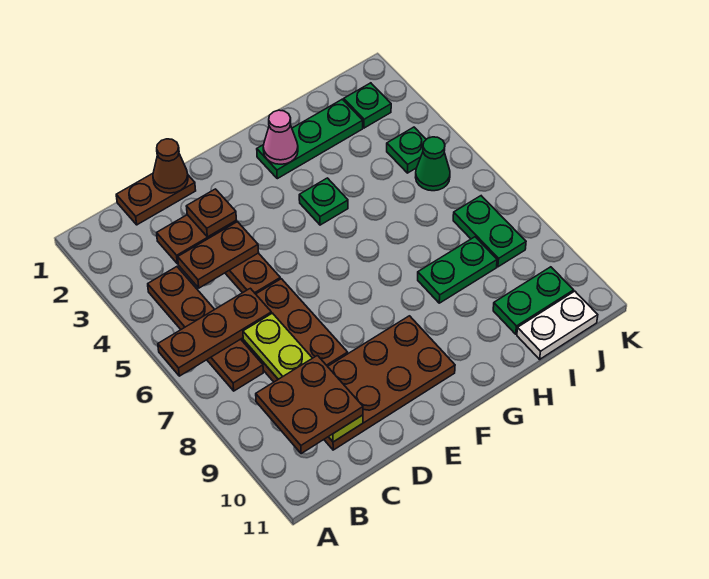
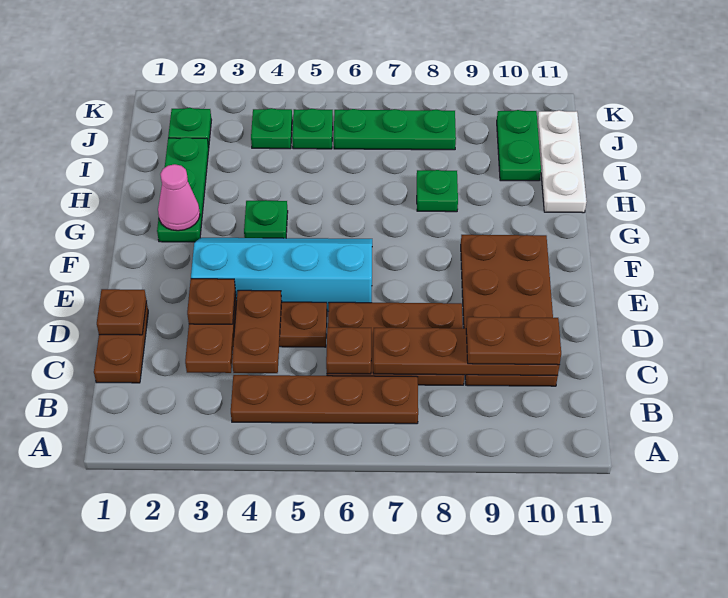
brown 1x3 plate [158,288,271,376] -> brown 1x1 plate [326,327,371,374]
brown 2x2 plate [256,355,363,454] -> brown 1x2 plate [466,317,561,365]
lime 1x4 plate [243,313,363,442] -> brown 1x4 plate [373,328,559,376]
brown 1x1 cone [153,139,188,193] -> brown 1x1 plate [97,289,147,335]
none -> cyan 2x4 slope [191,238,372,311]
green 1x2 plate [418,237,497,303] -> green 1x1 plate [417,170,458,212]
white 1x2 plate [517,291,598,359] -> white 1x3 plate [537,110,587,213]
green 1x1 cone [416,137,450,191] -> green 1x1 plate [292,109,333,149]
green 1x2 plate [453,196,526,267] -> green 1x3 plate [334,109,456,150]

